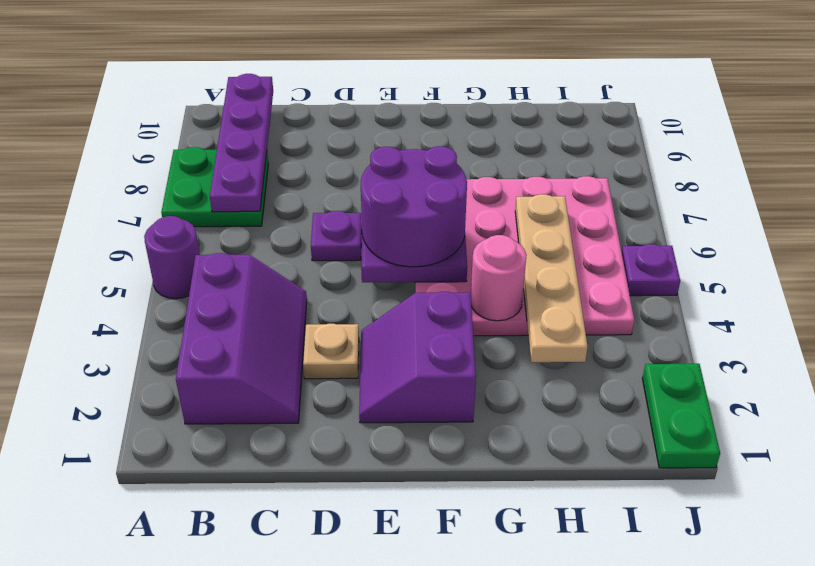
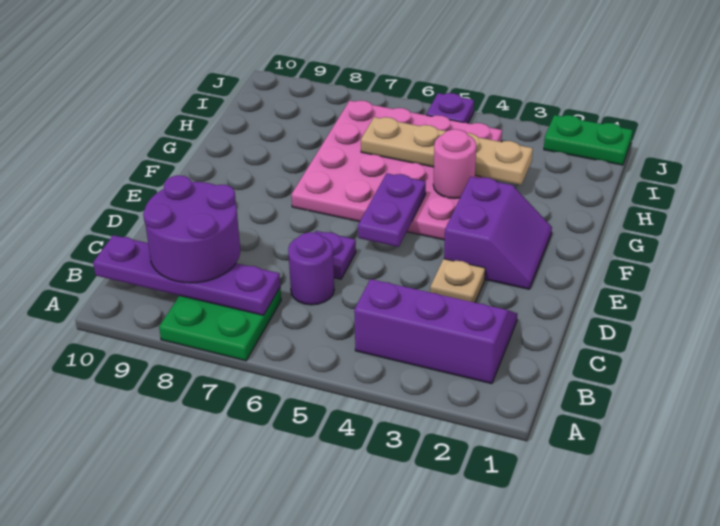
purple 1x1 round brick [144,216,200,299] -> purple 1x1 round brick moved to [288,232,334,305]
purple 2x2 slope [359,292,476,423] -> purple 2x2 slope turned to [444,177,552,289]
purple 2x2 round brick [361,146,467,267] -> purple 2x2 round brick moved to [143,175,240,283]

